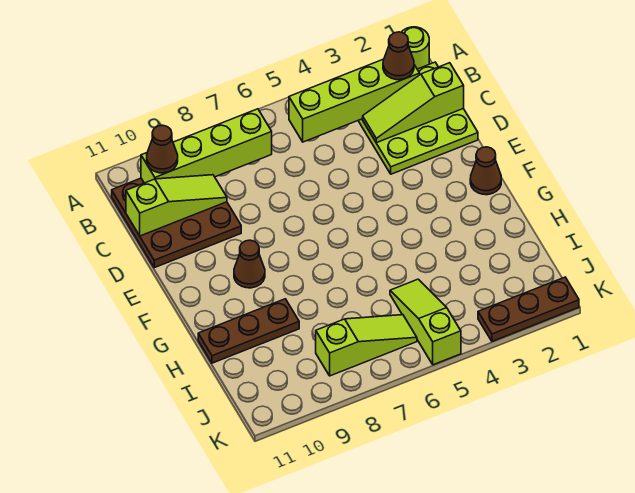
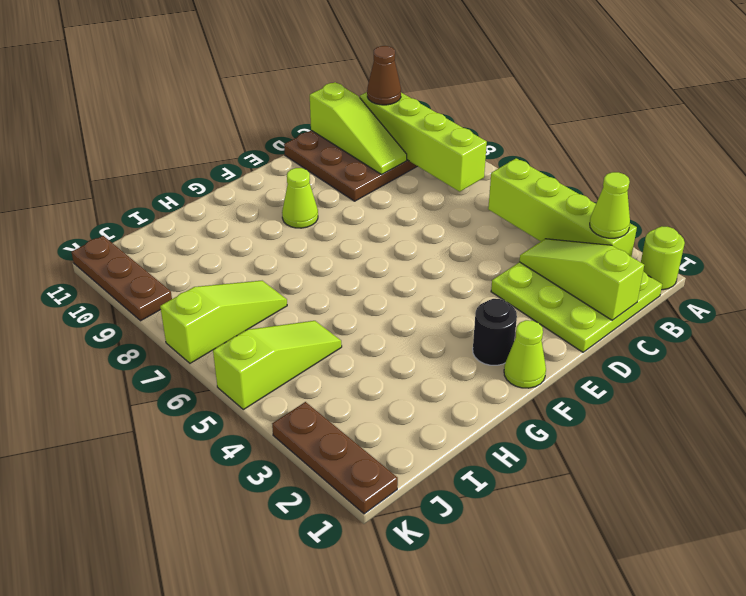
brown 1x1 cone [383,32,414,80] -> lime 1x1 cone [590,172,630,238]
brown 1x1 cone [470,147,501,195] -> lime 1x1 cone [504,320,546,388]
none -> black 1x1 round brick [473,299,517,365]
brown 1x1 cone [234,240,265,288] -> lime 1x1 cone [282,168,318,228]
brown 1x3 plate [198,299,299,363] -> brown 1x3 plate moved to [72,236,172,321]
lime 1x3 slope [316,315,417,376] -> lime 1x3 slope turned to [160,281,287,363]

